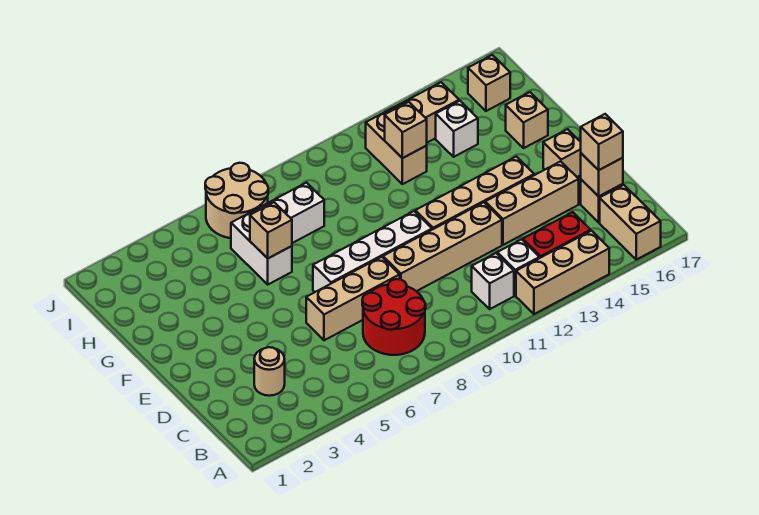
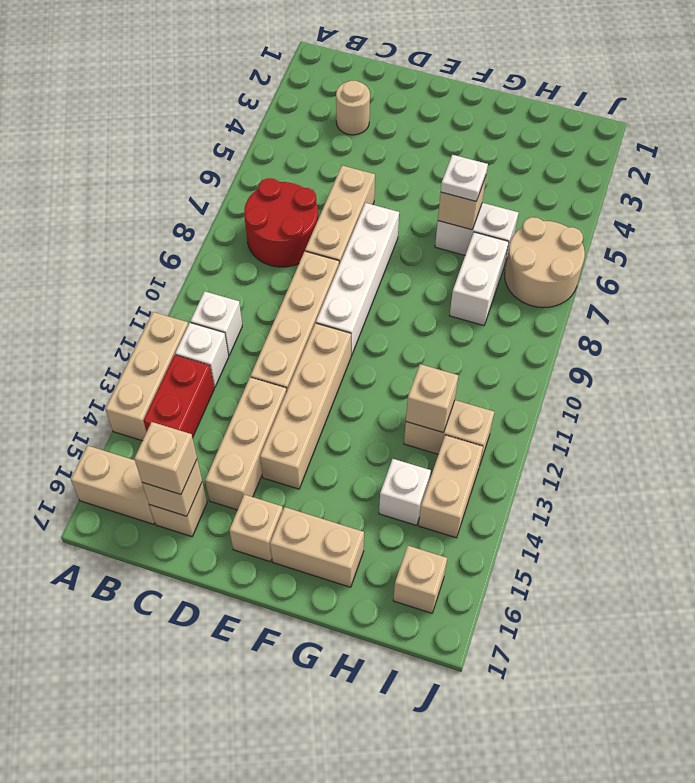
none -> white 1x1 plate [441,155,488,201]
tan 1x1 brick [506,92,548,148] -> tan 1x2 brick [270,507,364,587]

